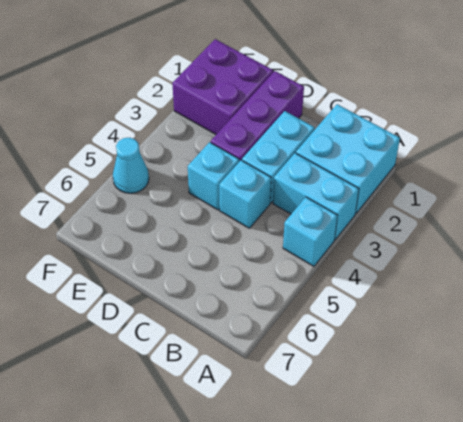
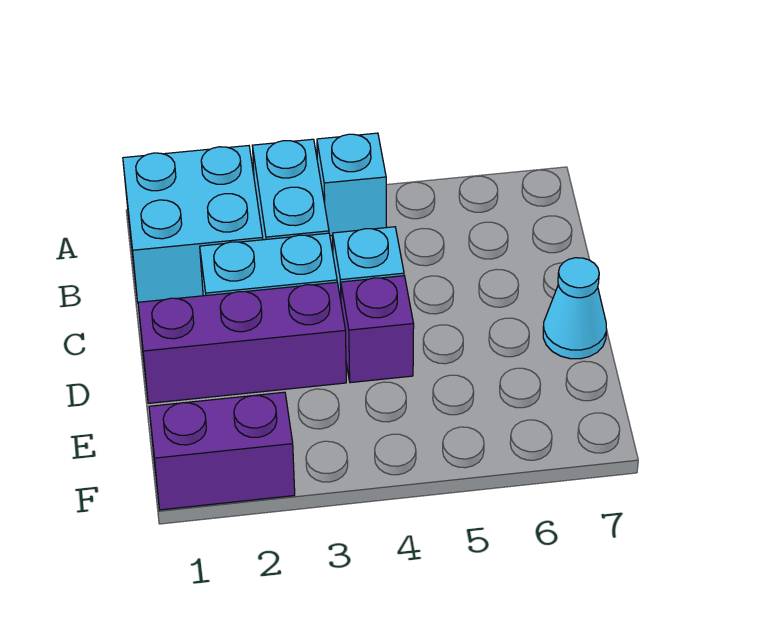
cyan 1x1 brick [188,142,239,210] -> purple 1x1 brick [341,276,414,383]
purple 2x2 brick [172,39,273,134] -> purple 1x2 brick [149,392,295,510]
cyan 1x1 cone [113,138,149,193] -> cyan 1x1 cone moved to [543,258,607,359]

